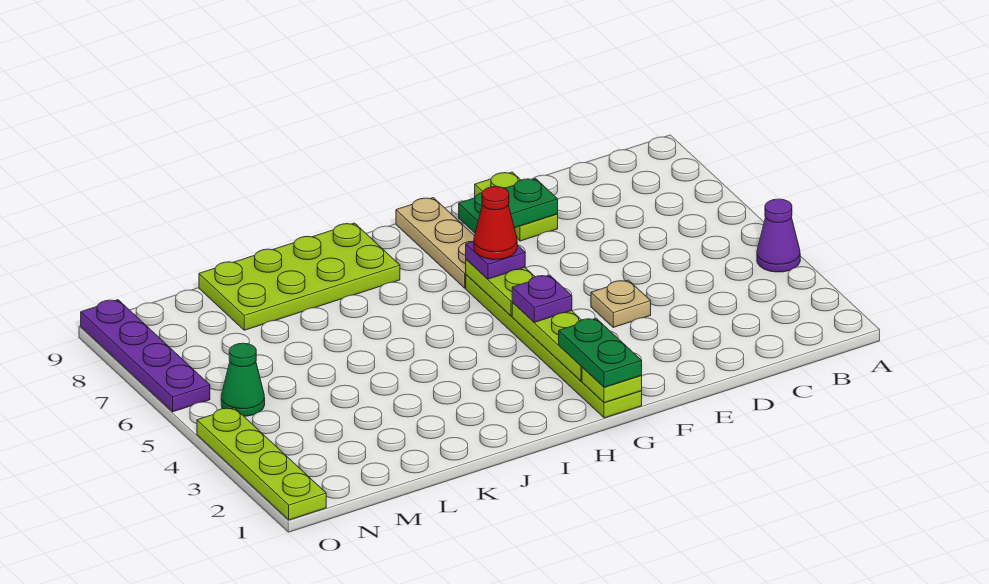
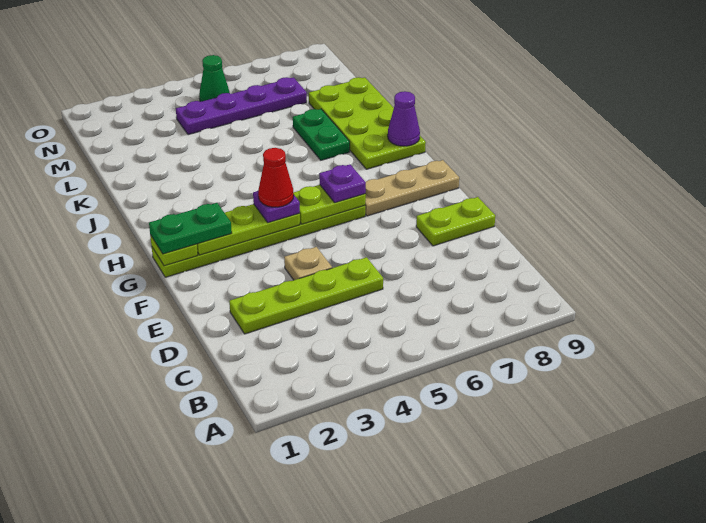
purple 1x1 cone [757,199,800,272] -> purple 1x1 cone moved to [388,91,420,146]
green 1x2 plate [459,178,558,233] -> green 1x2 plate moved to [293,109,350,160]
red 1x1 cone [474,187,517,260] -> red 1x1 cone moved to [258,148,294,207]
lime 1x4 plate [197,408,326,520] -> lime 1x4 plate moved to [229,257,383,334]
purple 1x4 plate [81,300,210,412] -> purple 1x4 plate moved to [176,77,307,135]

